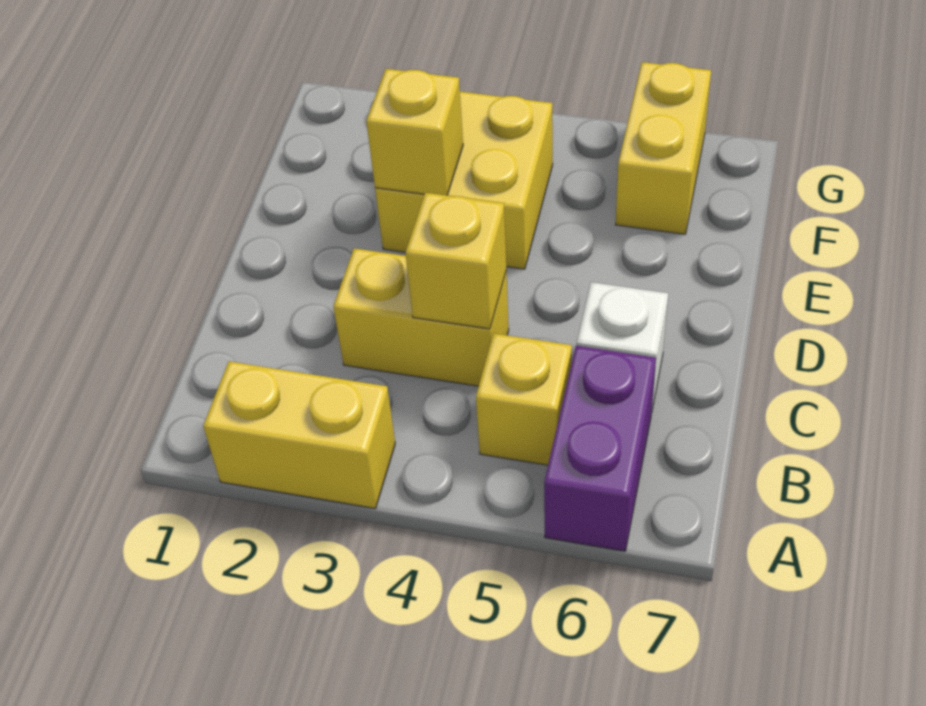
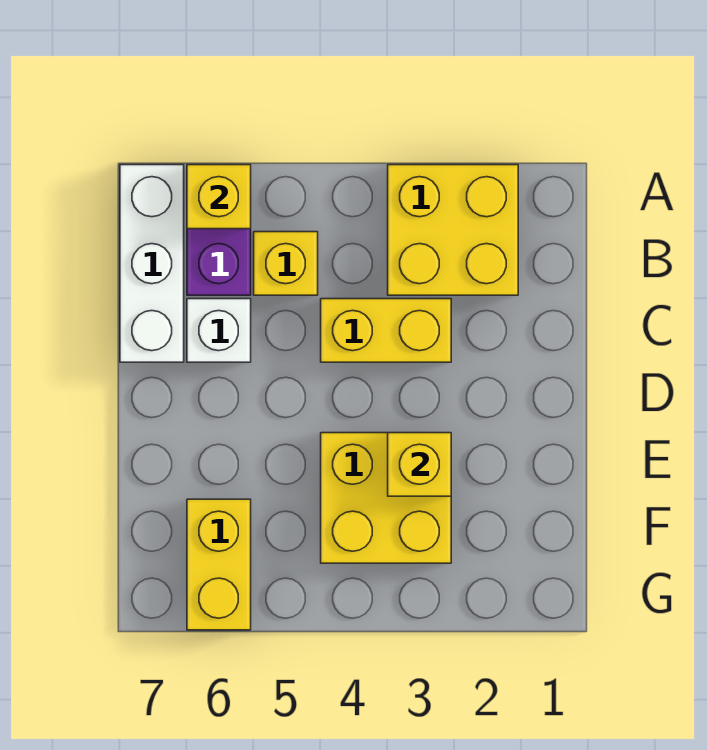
yellow 1x2 brick [203,361,395,509] -> yellow 2x2 brick [388,165,518,295]
none -> white 1x3 brick [120,165,184,362]
yellow 1x1 brick [405,193,506,329] -> yellow 1x1 brick moved to [187,165,251,229]

